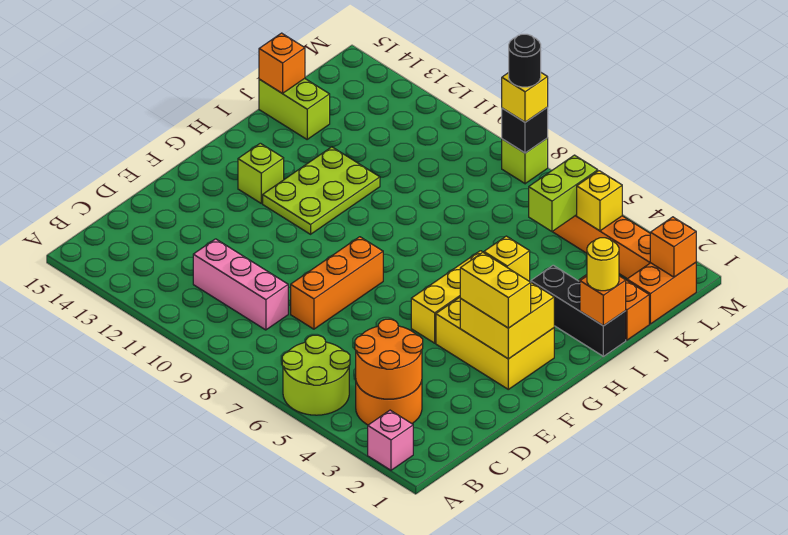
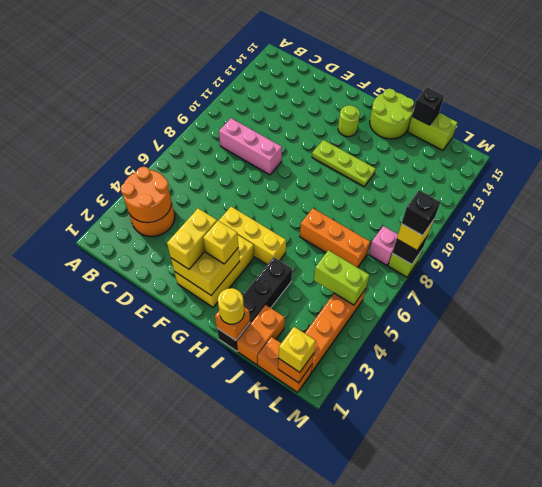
pink 1x1 brick [368,410,413,470] -> pink 1x1 brick moved to [369,226,398,265]
lime 2x2 round brick [282,335,350,415] -> lime 2x2 round brick moved to [370,89,414,139]
pink 1x3 brick [193,239,288,330] -> pink 1x3 brick turned to [219,118,282,175]
orange 1x3 brick [291,237,383,329] -> orange 1x3 brick moved to [300,208,370,268]
lime 2x3 plate [263,147,380,234] -> lime 1x3 plate [312,140,376,186]
lime 1x1 brick [238,143,284,203] -> lime 1x1 round brick [338,105,360,137]
black 1x3 brick [531,265,626,356] -> black 1x4 brick [217,257,292,351]
lime 1x2 brick [259,78,330,139] -> lime 1x2 brick turned to [408,113,458,150]
orange 1x1 brick [259,33,305,93] -> black 1x1 brick [412,87,444,125]
yellow 1x1 brick [577,171,622,231] -> yellow 1x1 brick moved to [279,327,316,372]
black 1x1 round brick [509,34,541,87] -> black 1x1 brick [402,191,441,235]

